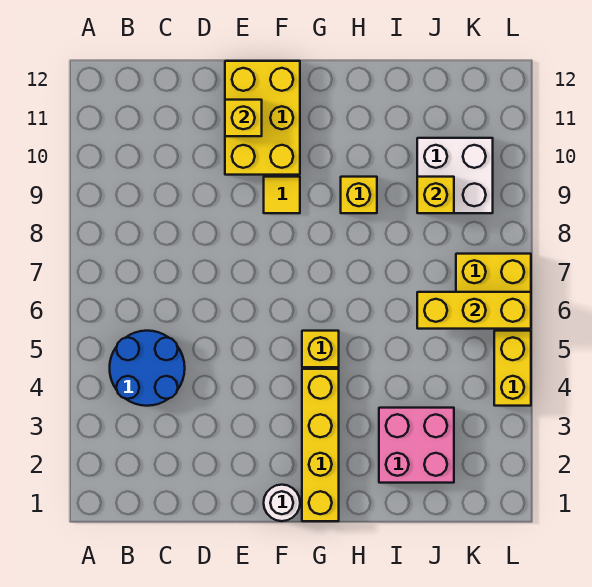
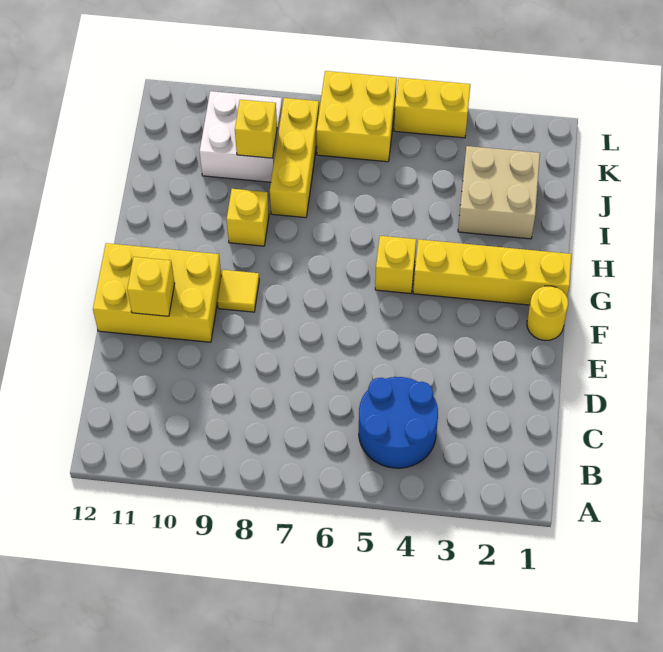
white 1x1 round brick [264,485,300,521] -> yellow 1x1 round brick [527,286,568,341]
pink 2x2 brick [379,408,454,483] -> tan 2x2 brick [458,146,540,239]
yellow 1x3 brick [417,292,531,329] -> yellow 1x3 brick moved to [270,98,319,218]

